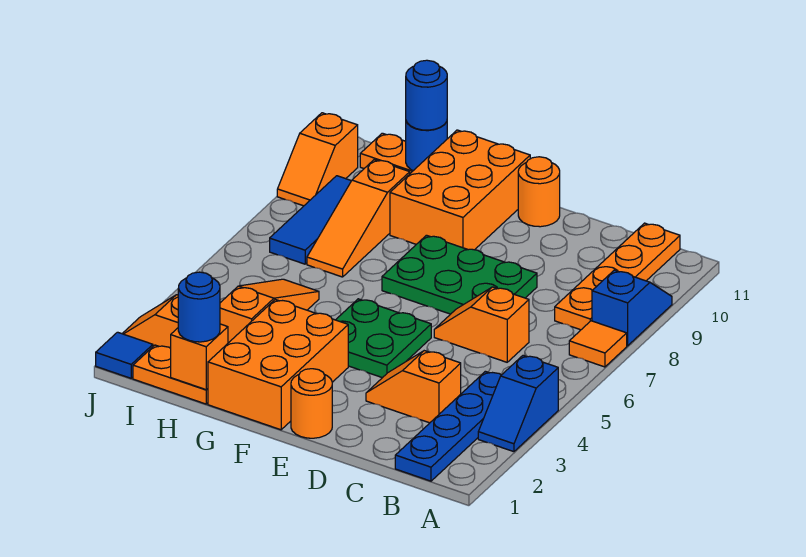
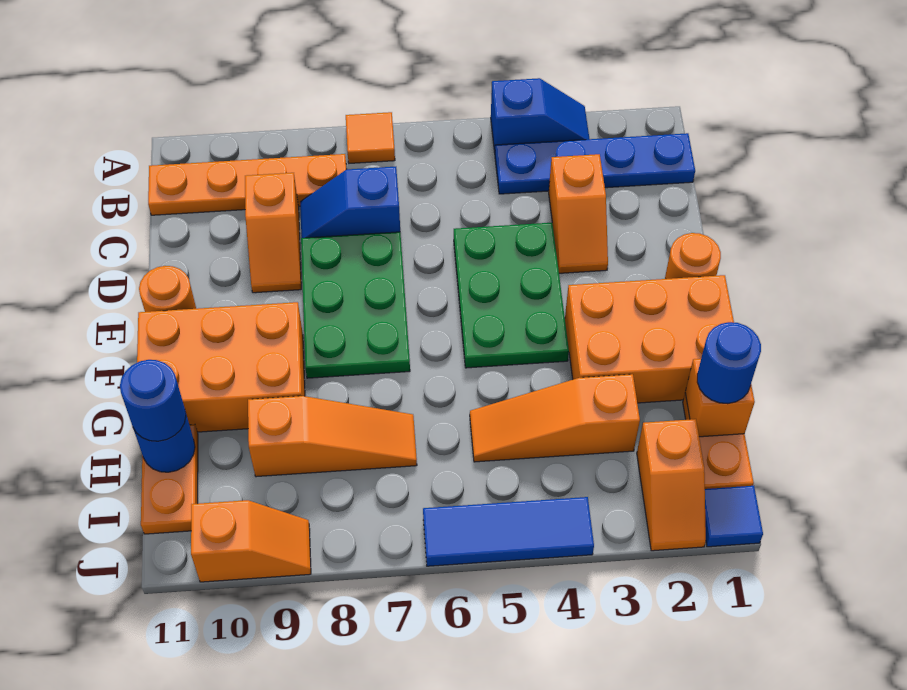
blue 1x2 slope [592,270,672,346] -> blue 1x2 slope moved to [300,167,400,238]
orange 1x2 slope [434,287,529,362] -> orange 1x2 slope moved to [245,173,301,293]
green 2x2 plate [336,299,431,378] -> green 2x3 plate [454,223,569,368]
blue 1x3 tile [270,176,351,264] -> blue 1x3 tile moved to [423,497,594,566]

